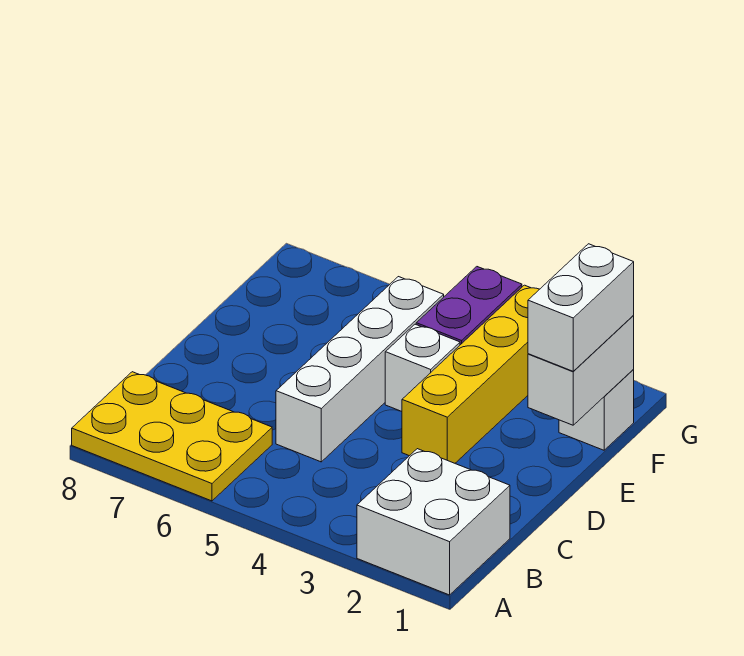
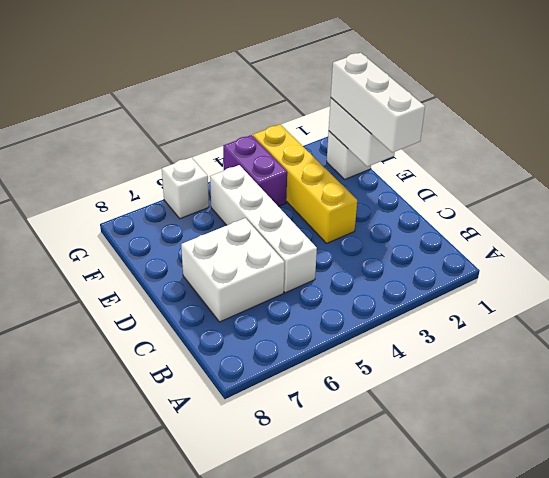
white 2x2 brick [357,449,510,595] -> white 2x2 brick moved to [181,218,284,322]
yellow 2x3 plate [72,372,272,501] -> none
white 1x2 brick [528,244,634,371] -> white 1x3 brick [331,53,425,153]
white 1x1 brick [385,324,460,412] -> white 1x1 brick moved to [162,157,209,219]

